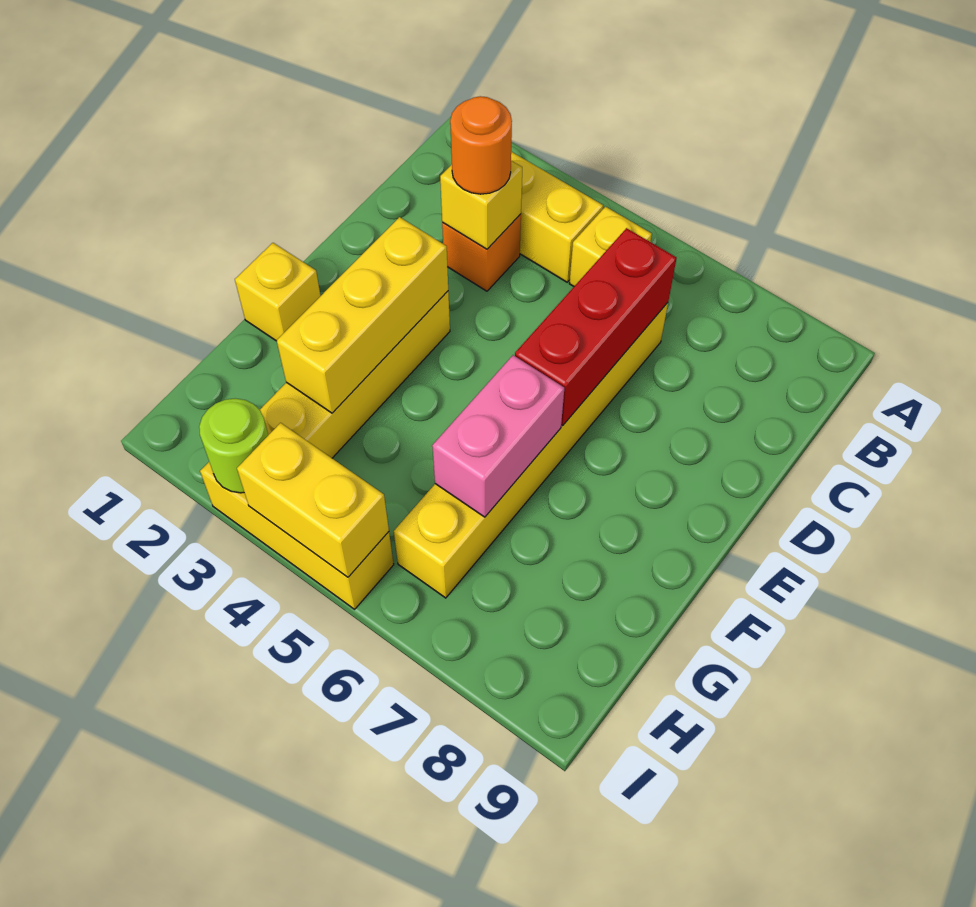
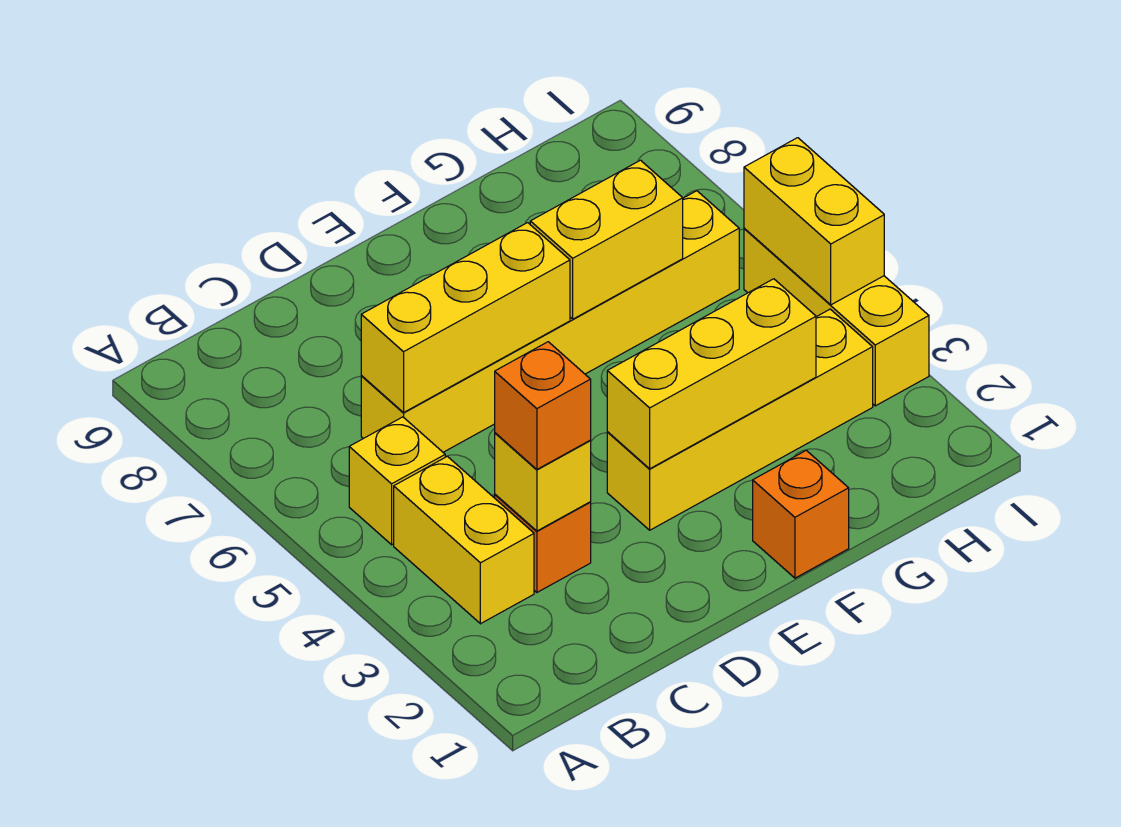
orange 1x1 round brick [450,96,512,194] -> orange 1x1 brick [495,342,591,469]
red 1x3 brick [515,228,677,425] -> yellow 1x3 brick [361,223,570,412]
yellow 1x1 brick [235,243,321,341] -> orange 1x1 brick [753,450,849,578]
pink 1x2 brick [432,355,564,517] -> yellow 1x2 brick [530,160,683,319]
lime 1x1 round brick [199,398,268,493] -> none

